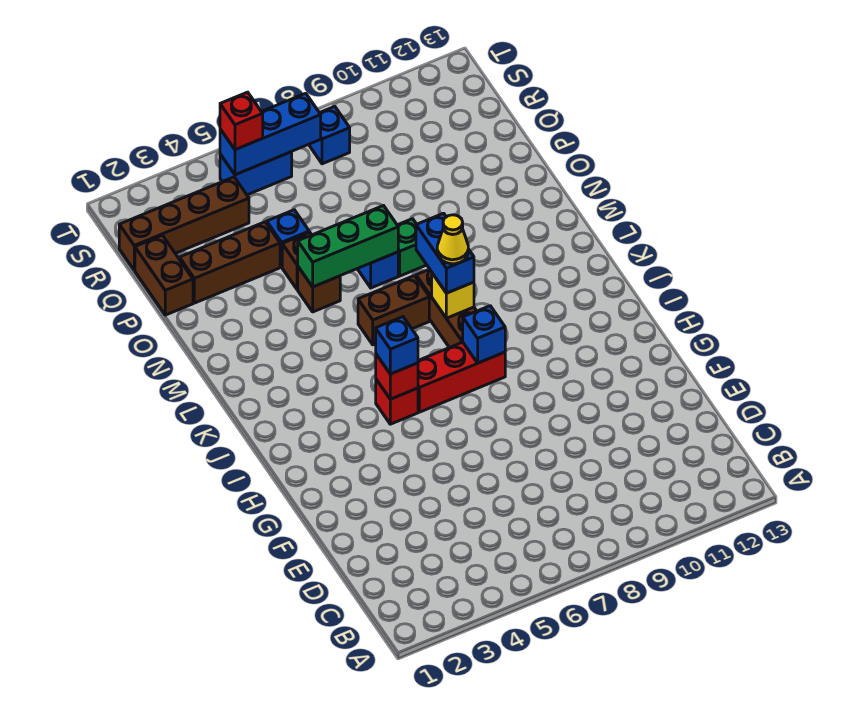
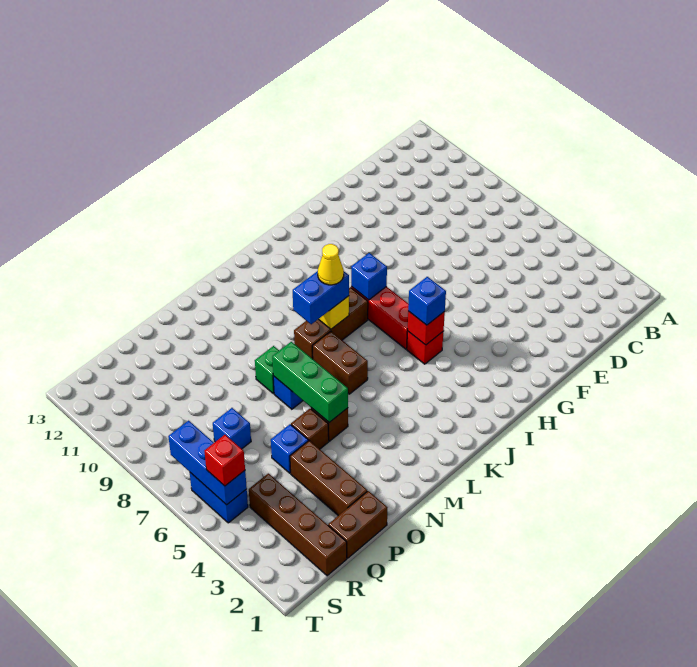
blue 1x1 brick [309,107,350,164] -> blue 1x1 brick moved to [213,408,251,449]

